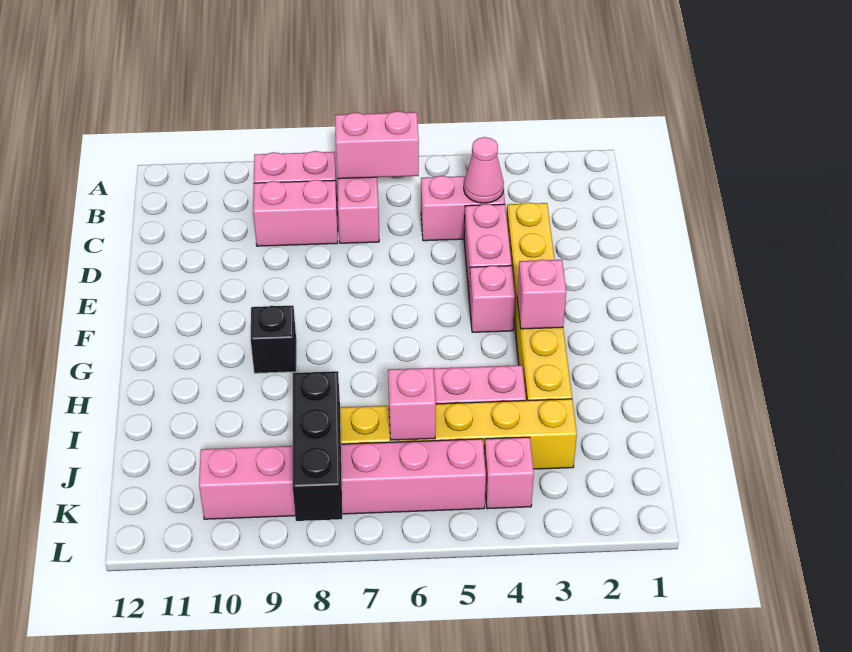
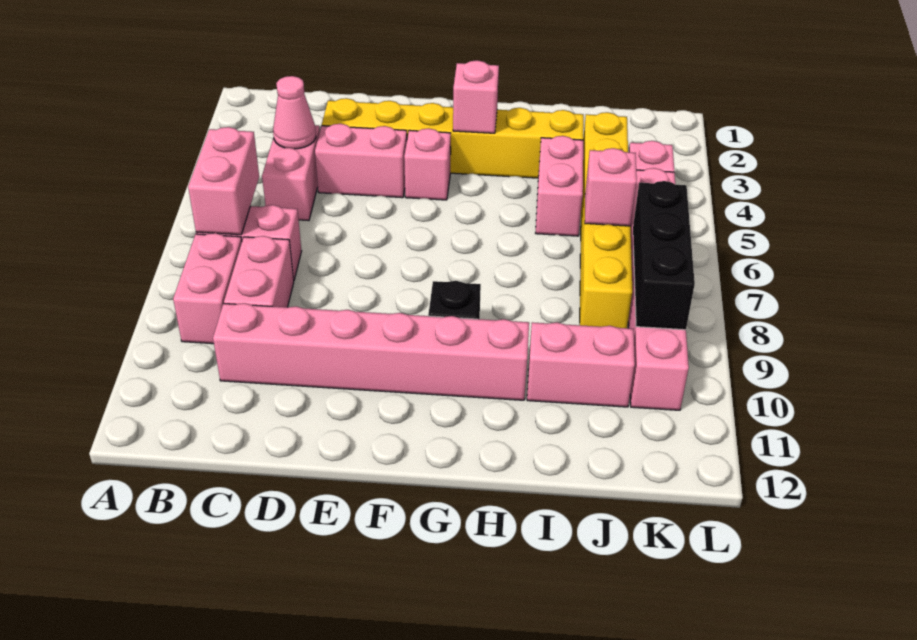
none -> pink 1x6 brick [213,303,529,400]
none -> pink 1x2 brick [527,322,635,407]
black 1x3 brick [293,371,342,521] -> black 1x3 brick turned to [633,181,695,330]

